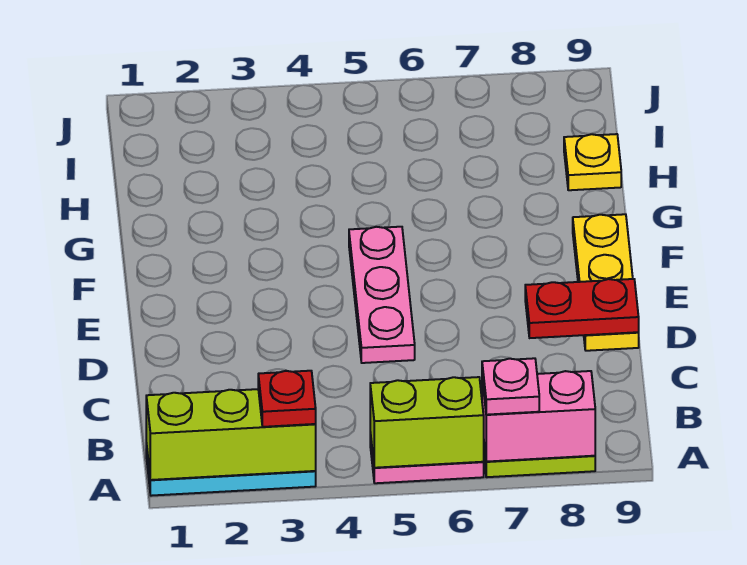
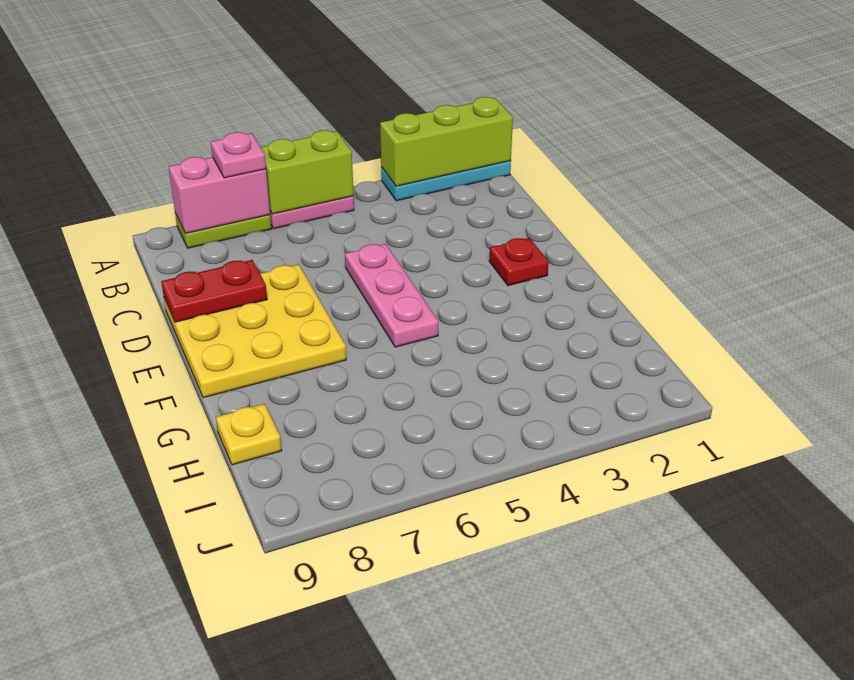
red 1x1 plate [258,371,316,427] -> red 1x1 plate moved to [489,238,549,286]
yellow 1x3 plate [573,214,639,351] -> yellow 3x3 plate [164,264,346,398]

